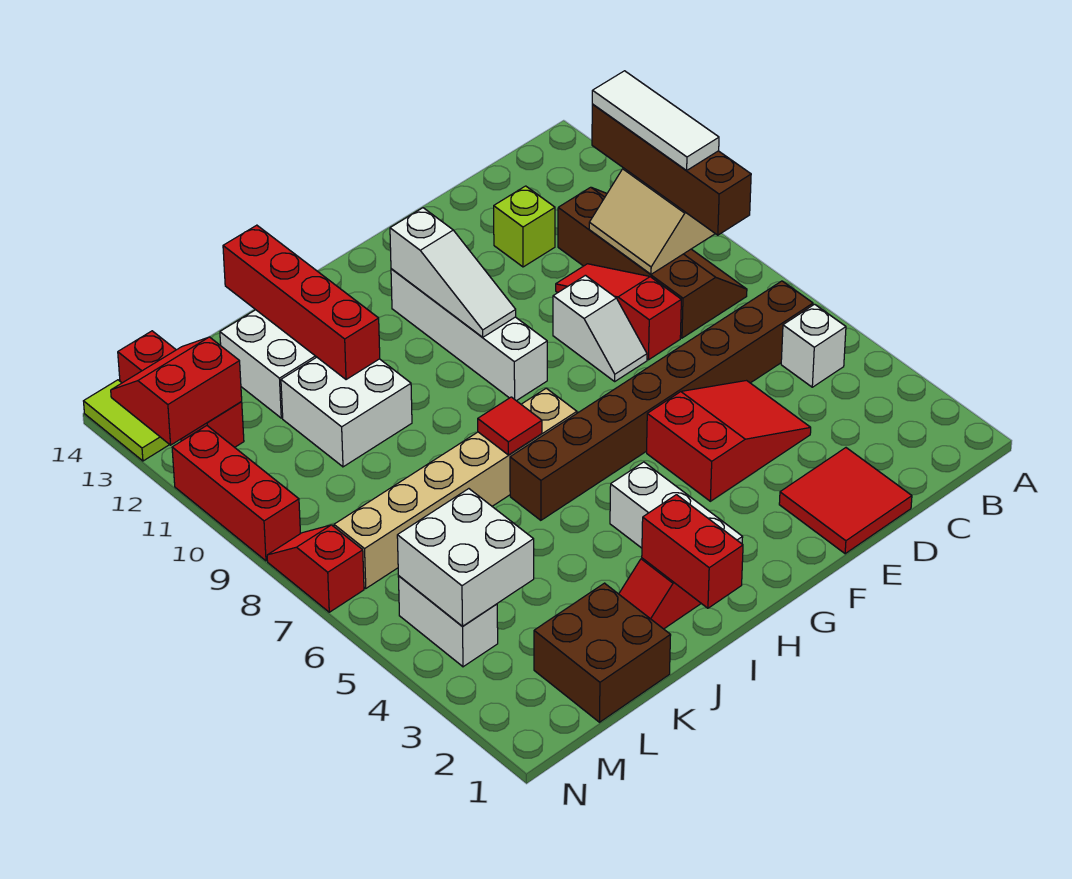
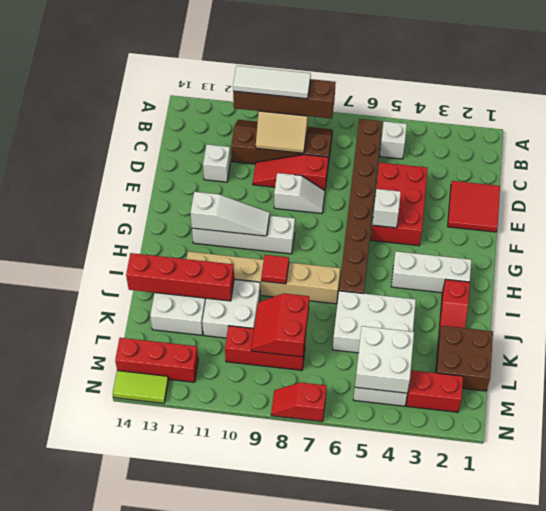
red 2x3 slope [647,381,811,501] -> red 2x3 brick [371,162,428,246]
lime 1x1 brick [494,186,555,267] -> white 1x1 brick [203,144,230,182]
none -> white 1x1 brick [372,189,401,228]
tan 1x6 brick [334,388,577,588] -> tan 1x6 brick turned to [187,251,340,304]
red 1x2 brick [642,495,743,608] -> red 1x2 brick moved to [406,370,463,412]
red 1x1 tile [478,397,542,455] -> red 1x1 tile moved to [261,255,289,284]
none -> white 2x3 brick [333,291,416,353]
red 2x2 slope [111,337,242,445] -> red 2x2 slope moved to [251,293,309,357]
red 1x3 brick [172,426,300,561] -> red 1x3 brick moved to [225,326,306,370]

